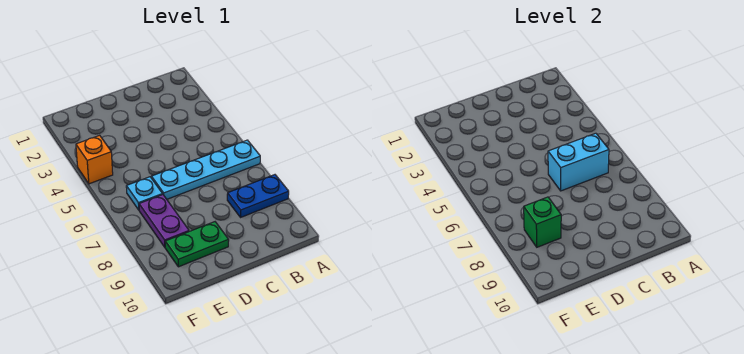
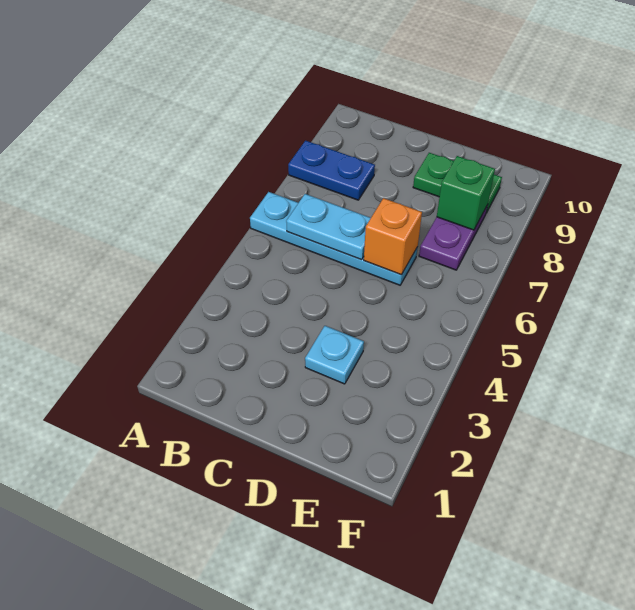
cyan 1x2 brick [548,133,609,191] -> cyan 1x2 plate [286,194,371,260]
cyan 1x1 plate [126,177,163,210] -> cyan 1x1 plate moved to [305,326,364,384]
orange 1x1 brick [76,135,113,184] -> orange 1x1 brick moved to [364,198,422,275]

